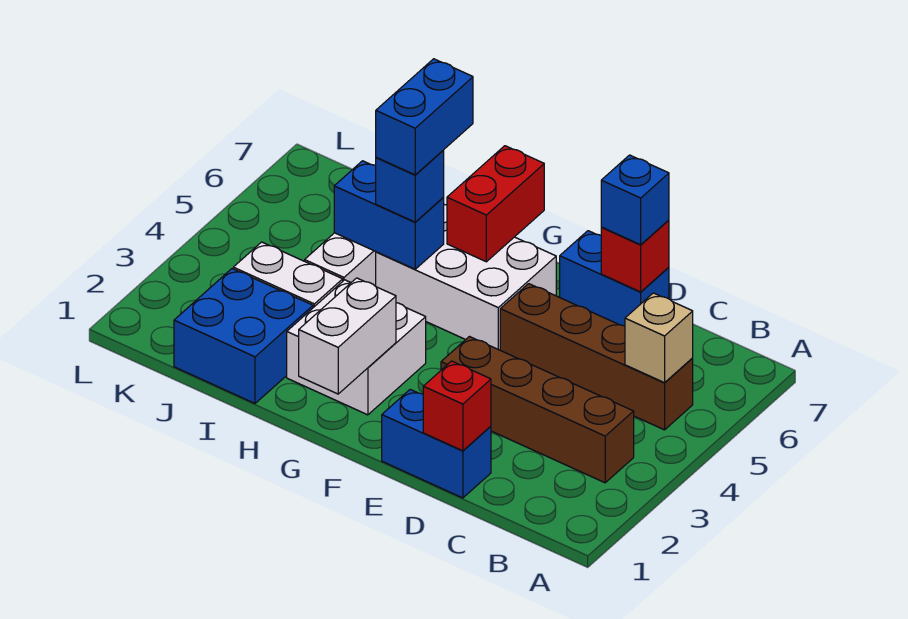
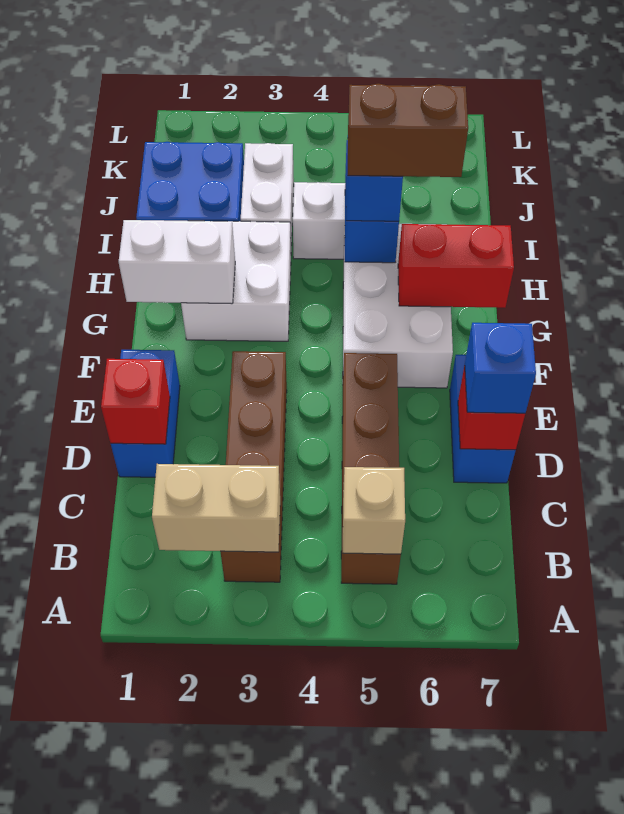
none -> tan 1x2 brick [152,464,280,552]
blue 1x2 brick [376,59,473,175] -> brown 1x2 brick [348,84,468,177]

